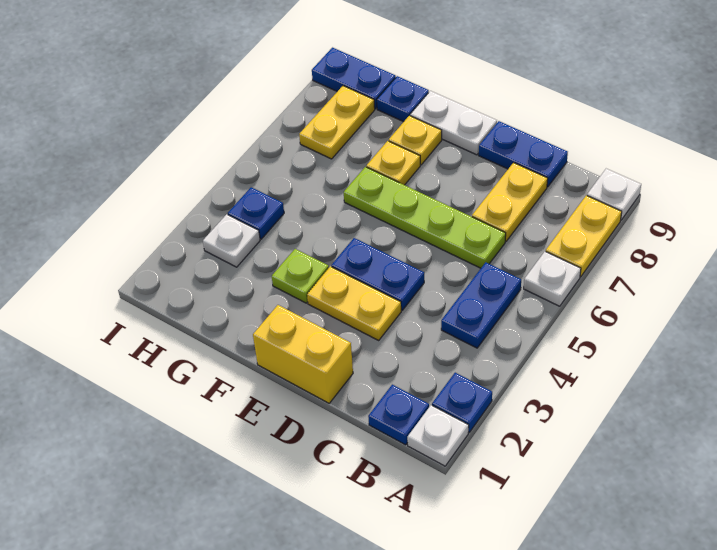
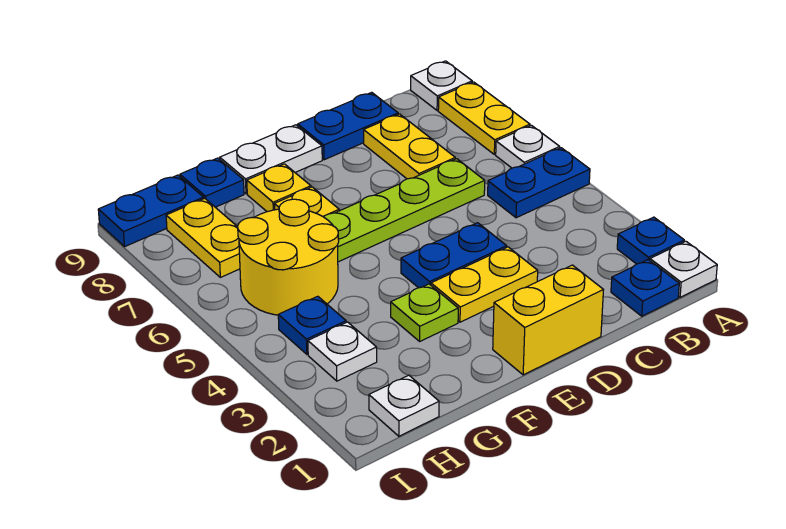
blue 1x2 plate [441,262,521,348] -> blue 1x2 plate turned to [488,148,590,218]
none -> yellow 2x2 round brick [238,199,339,315]
none -> white 1x1 plate [369,375,439,436]

